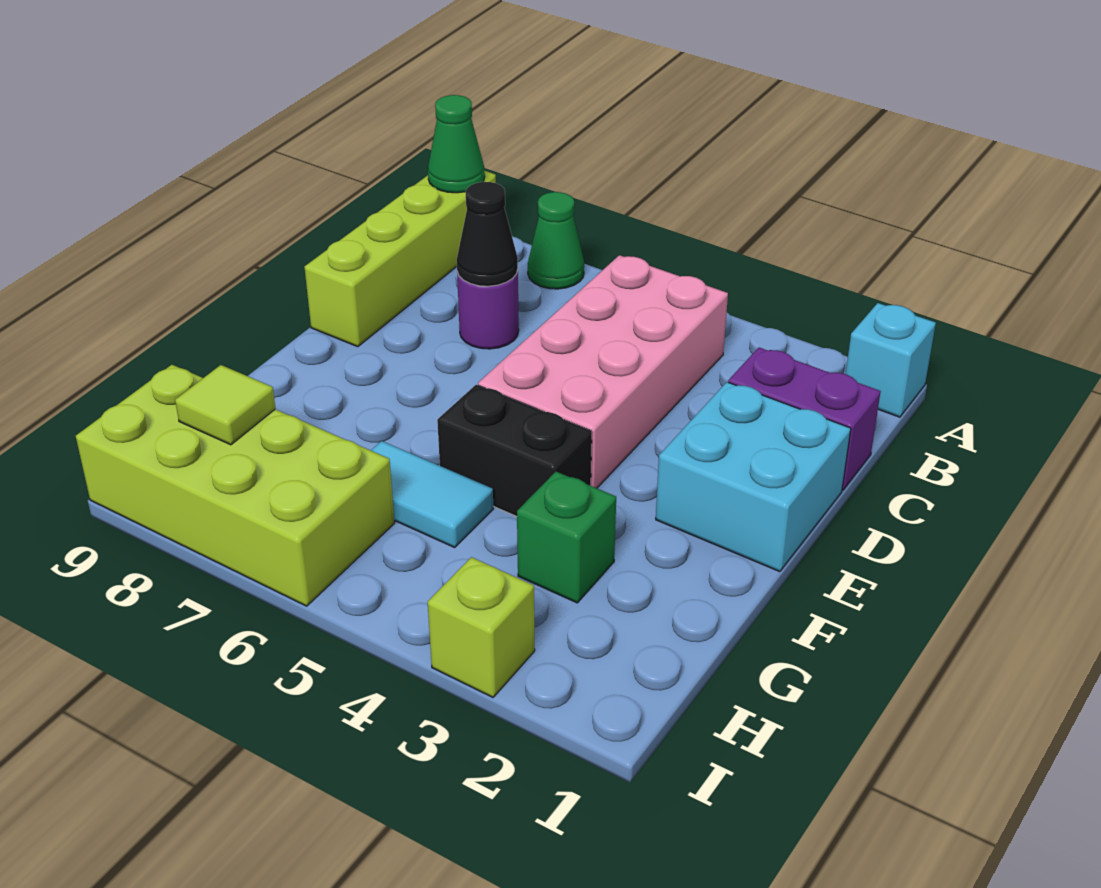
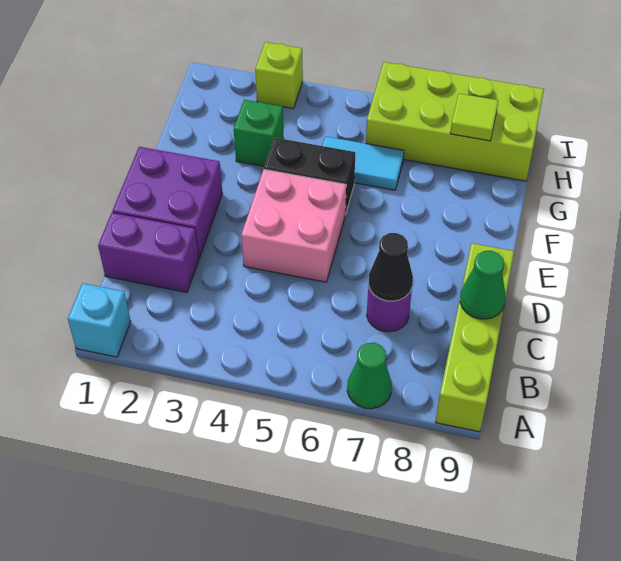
green 1x1 cone [428,95,485,193] -> green 1x1 cone moved to [460,251,505,319]
pink 2x4 brick [478,255,728,488] -> pink 2x2 brick [241,169,346,282]
cyan 2x2 brick [656,382,851,572] -> purple 2x2 brick [113,147,222,258]

